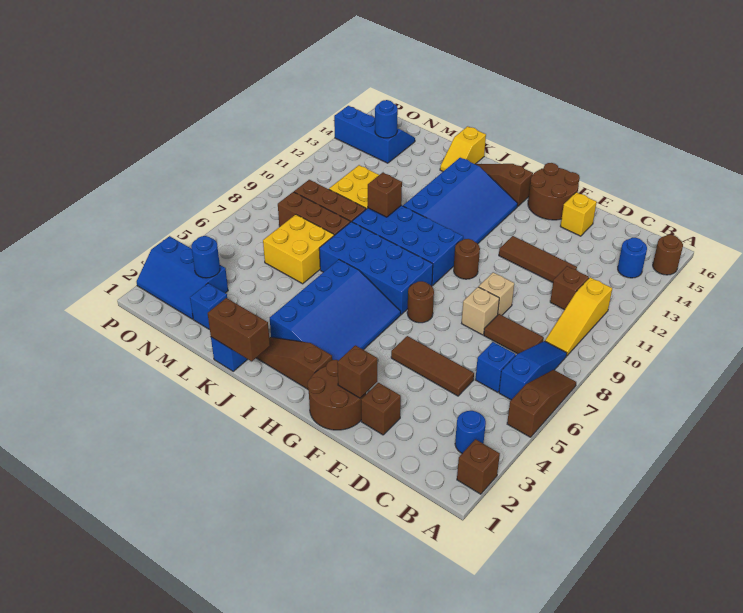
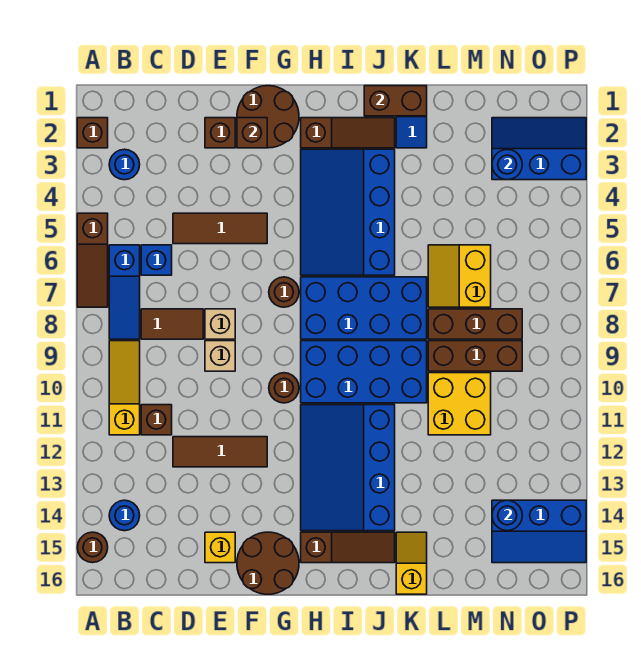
brown 1x1 brick [368,173,402,217] -> none
yellow 2x2 brick [263,215,334,284] -> yellow 2x2 slope [428,245,491,307]
blue 1x1 brick [190,283,227,330] -> none

